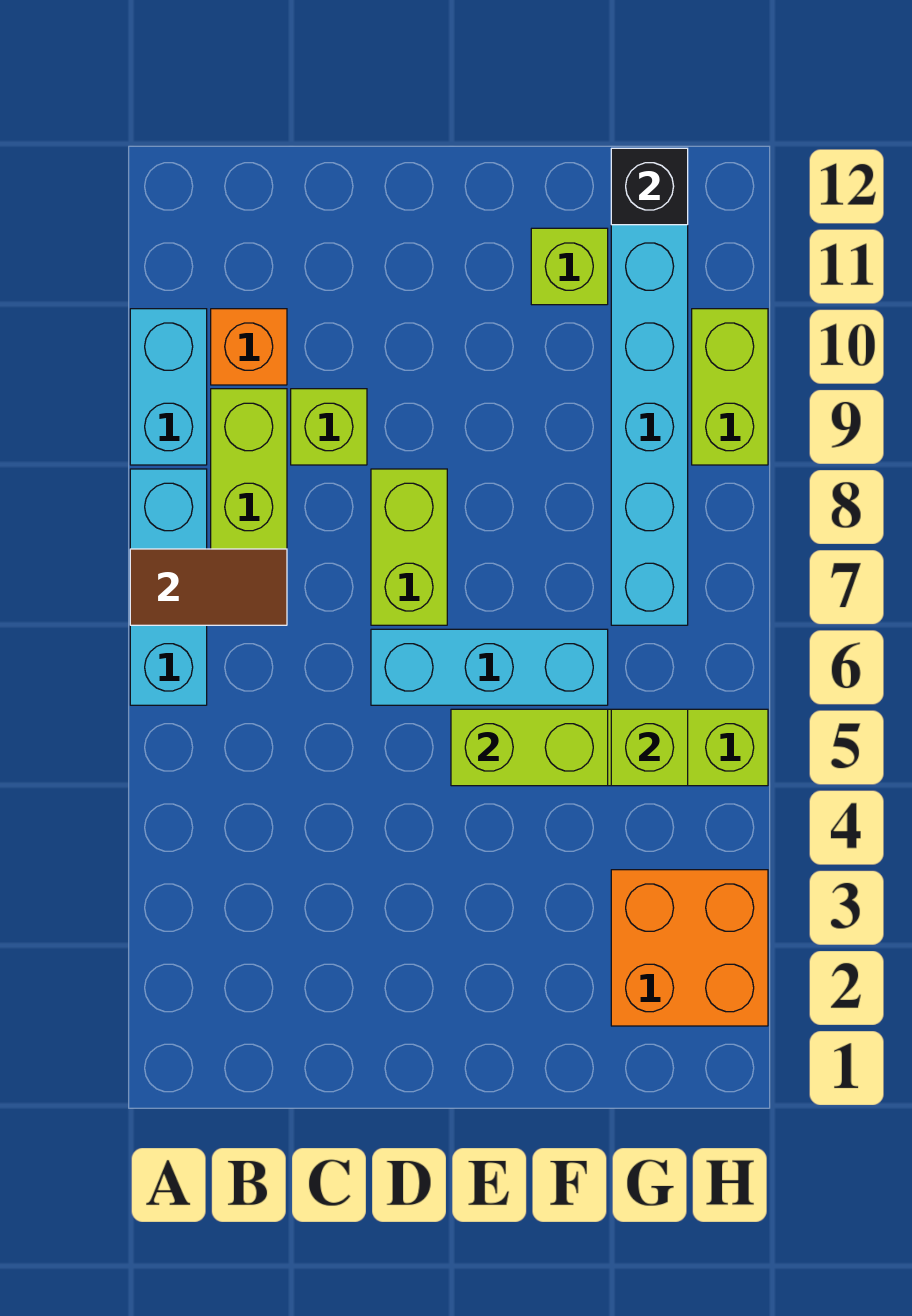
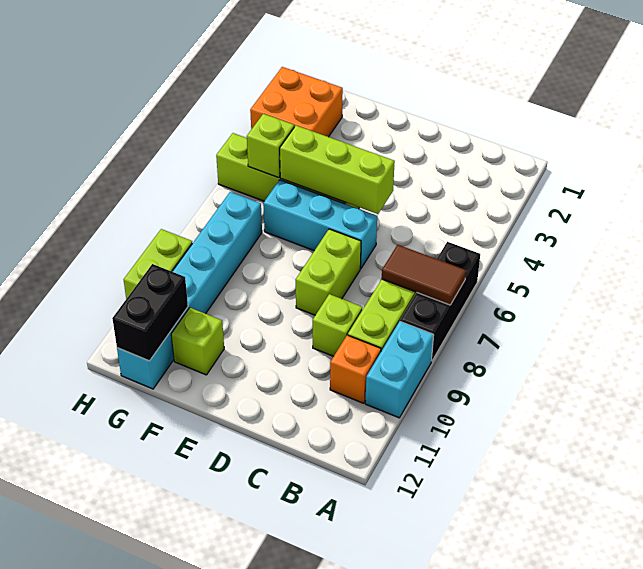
cyan 1x3 brick [130,469,207,705] -> black 1x3 brick [400,242,480,361]
lime 1x2 brick [451,709,608,786] -> lime 1x3 brick [280,126,395,214]
black 1x1 brick [611,148,688,225] -> black 1x2 brick [112,264,188,361]

